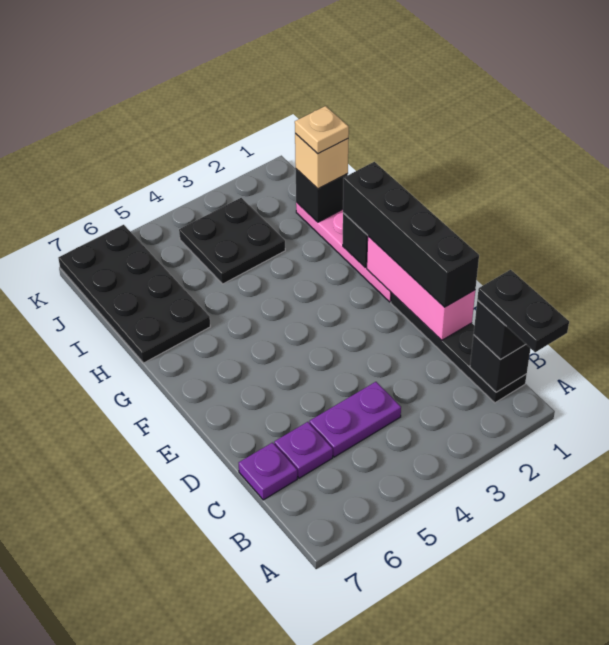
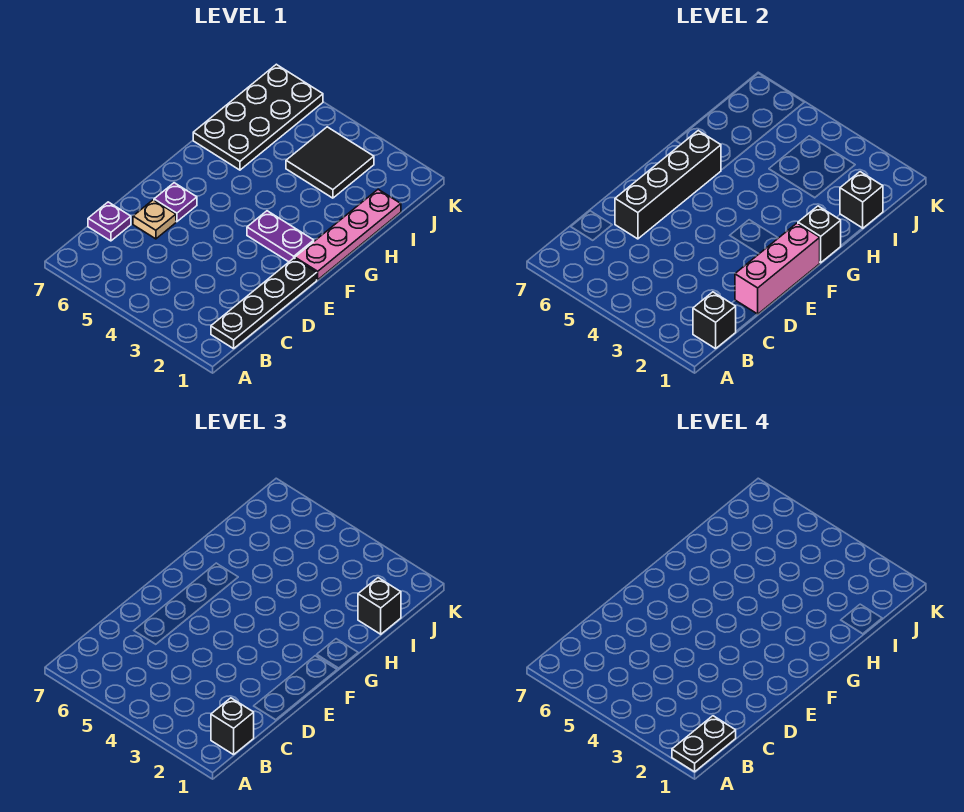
purple 1x2 plate [309,382,401,457] -> purple 1x2 plate moved to [247,211,314,262]
purple 1x1 plate [274,422,333,478] -> purple 1x1 plate moved to [154,183,197,222]
black 1x4 brick [343,162,479,307] -> black 1x4 brick moved to [615,131,721,239]
tan 1x1 brick [295,134,348,189] -> black 1x1 brick [358,578,401,634]
tan 1x1 plate [295,106,349,154] -> tan 1x1 plate moved to [133,200,176,239]
black 2x2 plate [179,198,285,284] -> black 2x2 tile [286,127,374,198]

